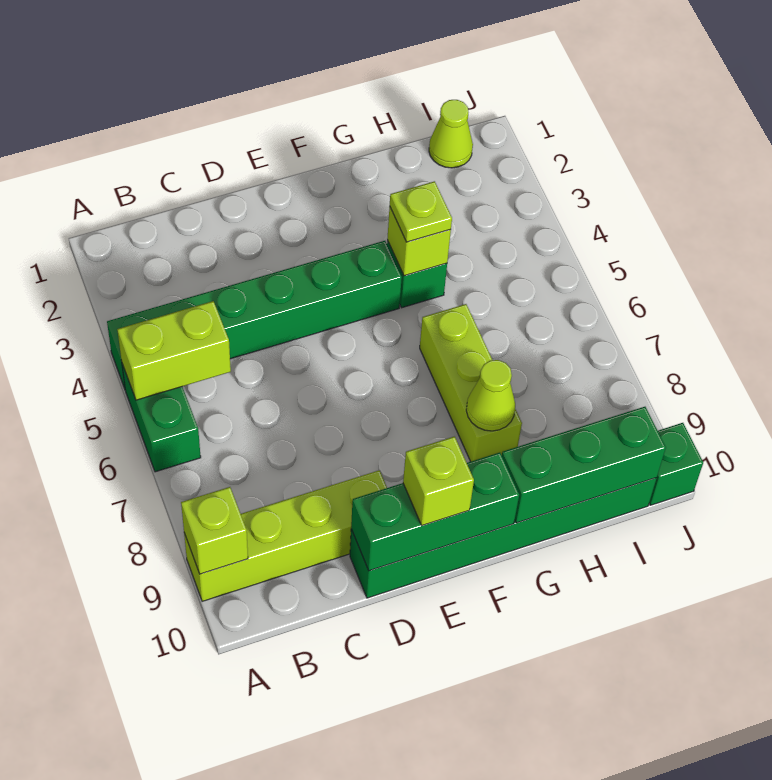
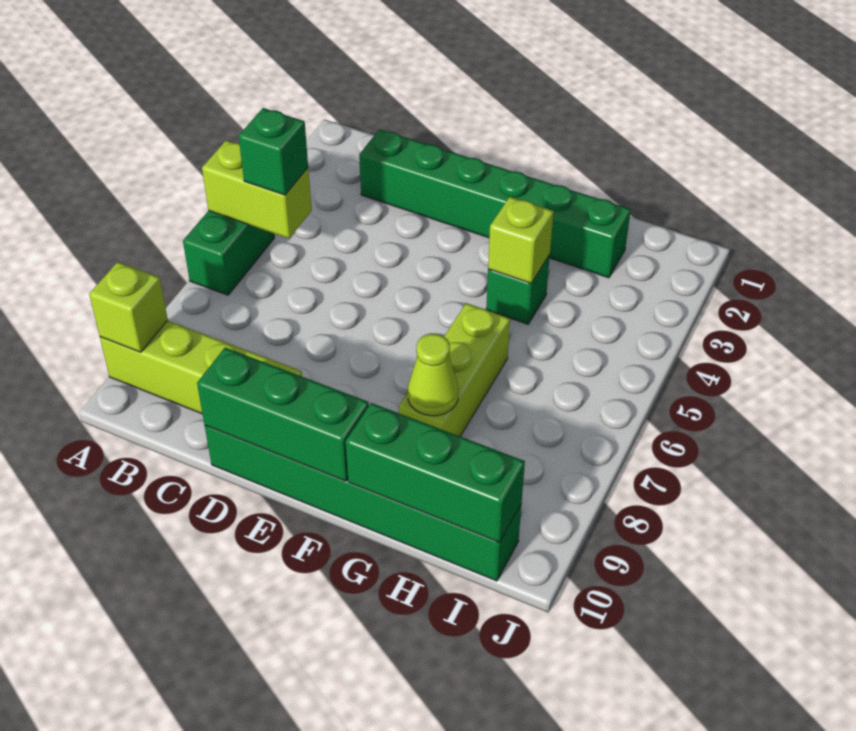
green 1x6 brick [107,241,402,389] -> green 1x6 brick moved to [359,129,631,278]
lime 1x1 brick [403,437,474,526] -> none
lime 1x1 plate [390,181,452,242] -> none
lime 1x1 cone [429,100,473,168] -> none
green 1x1 brick [649,423,703,505] -> green 1x1 brick moved to [239,108,308,195]

